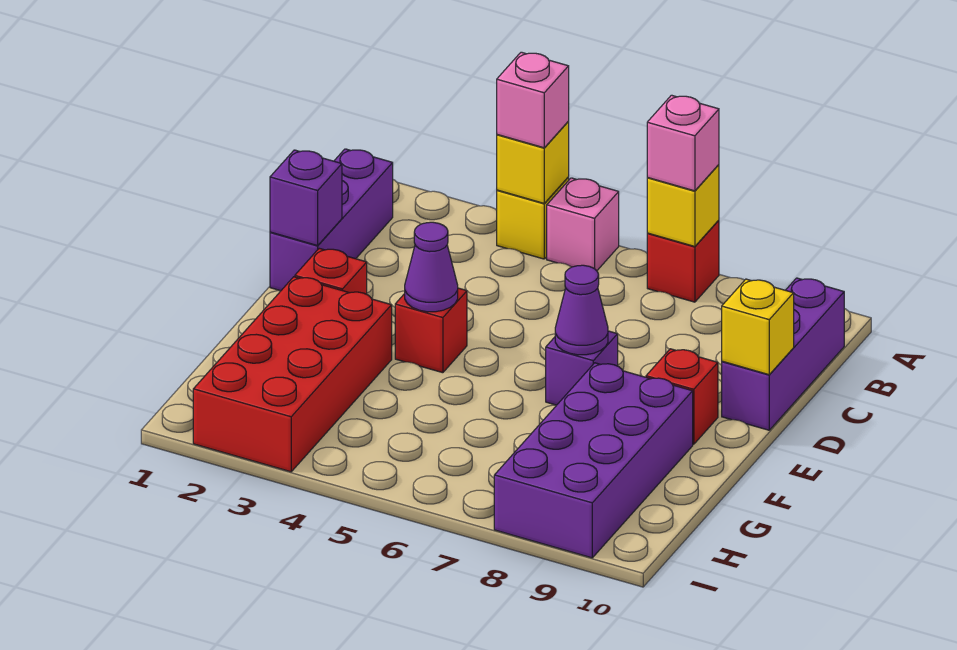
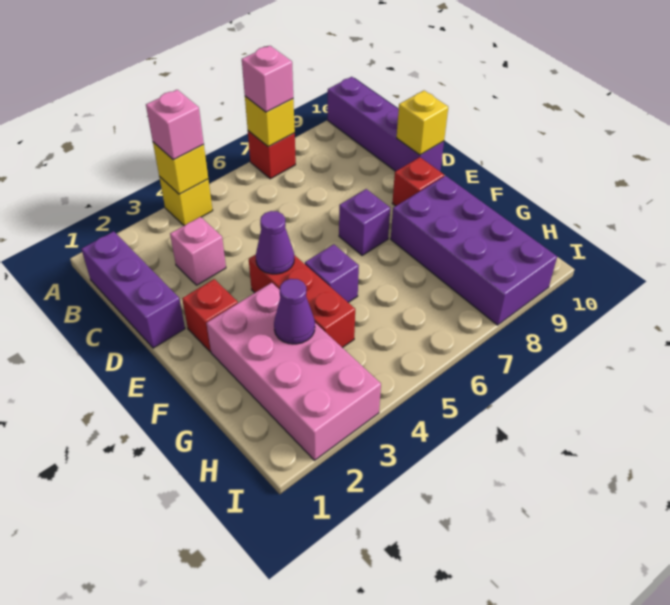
pink 1x1 brick [547,178,619,271] -> pink 1x1 brick moved to [170,217,226,285]
purple 1x3 brick [722,278,844,430] -> purple 1x4 brick [328,77,444,171]
purple 1x1 brick [270,150,342,246] -> purple 1x1 brick moved to [305,244,359,303]
red 1x1 brick [395,288,467,373] -> red 1x3 brick [249,255,355,348]
purple 1x1 cone [555,265,608,355] -> purple 1x1 cone moved to [274,279,315,344]
red 2x4 brick [193,277,392,472] -> pink 2x4 brick [206,283,381,460]

